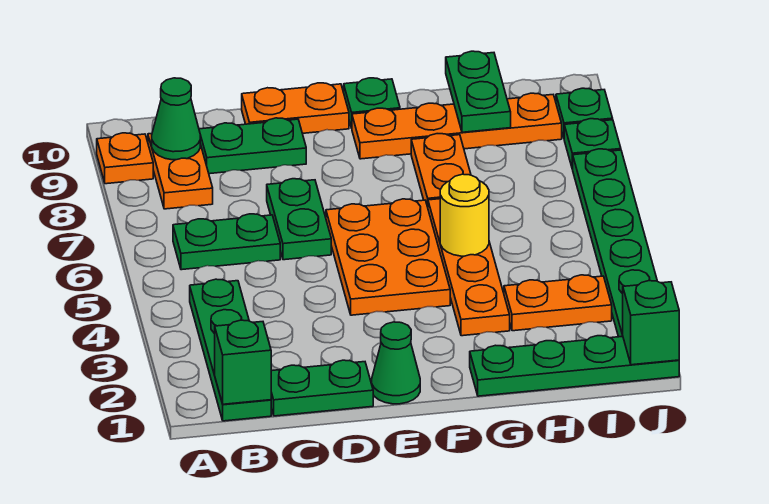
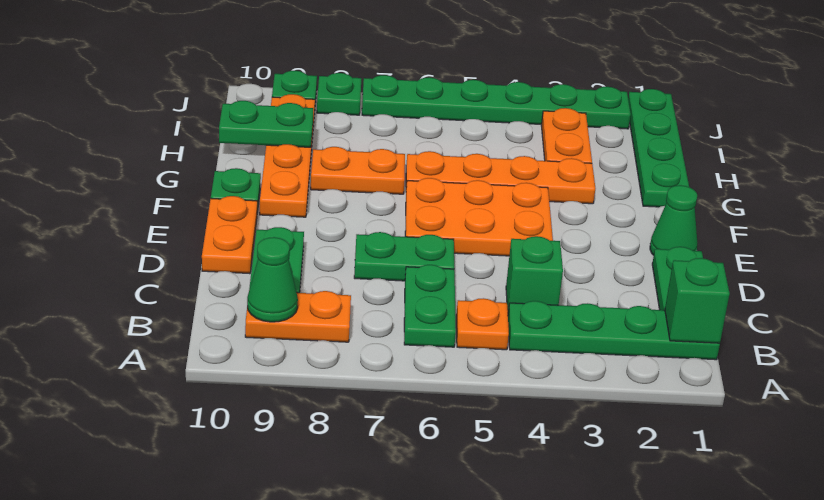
orange 1x1 plate [97,133,153,184] -> orange 1x1 plate moved to [456,298,509,350]
yellow 1x1 round brick [440,174,489,256] -> none
green 1x1 brick [623,280,679,365] -> green 1x1 brick moved to [506,236,563,312]

